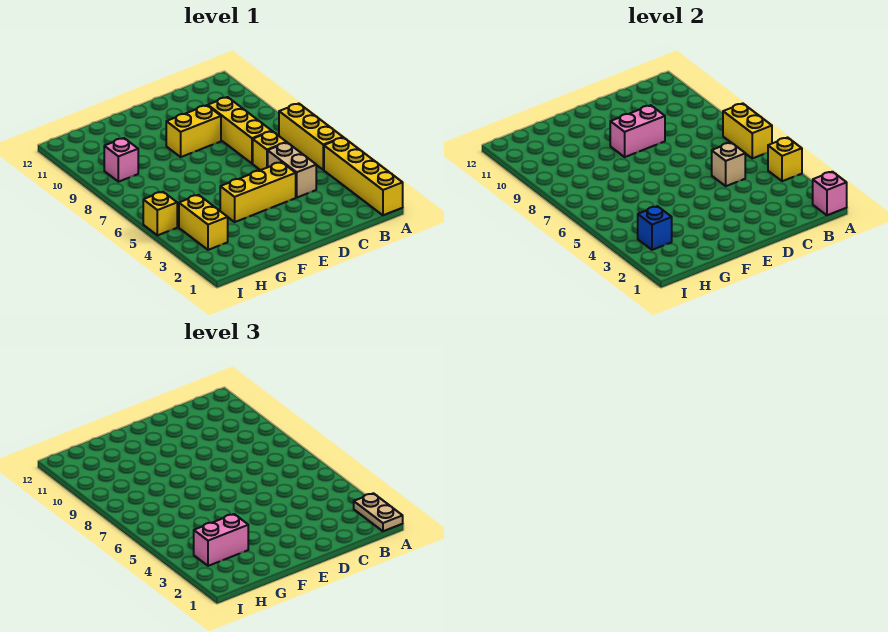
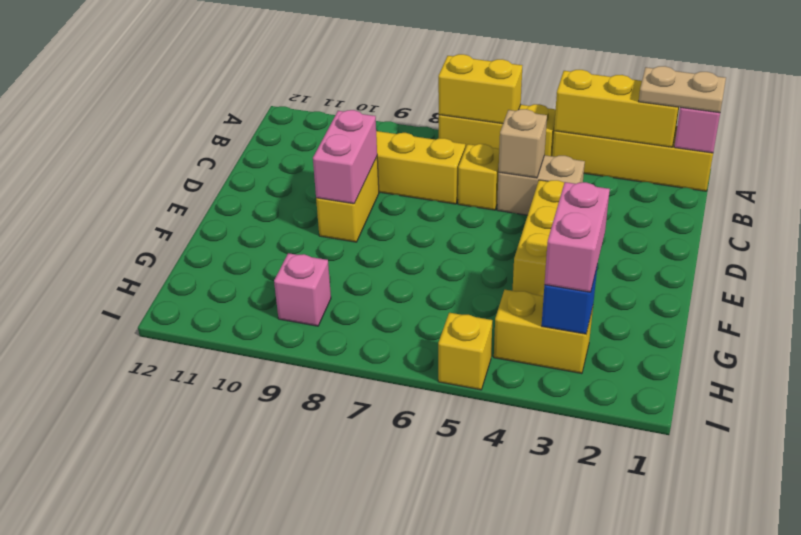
yellow 1x1 brick [768,138,802,181] -> yellow 1x3 brick [554,70,679,147]

